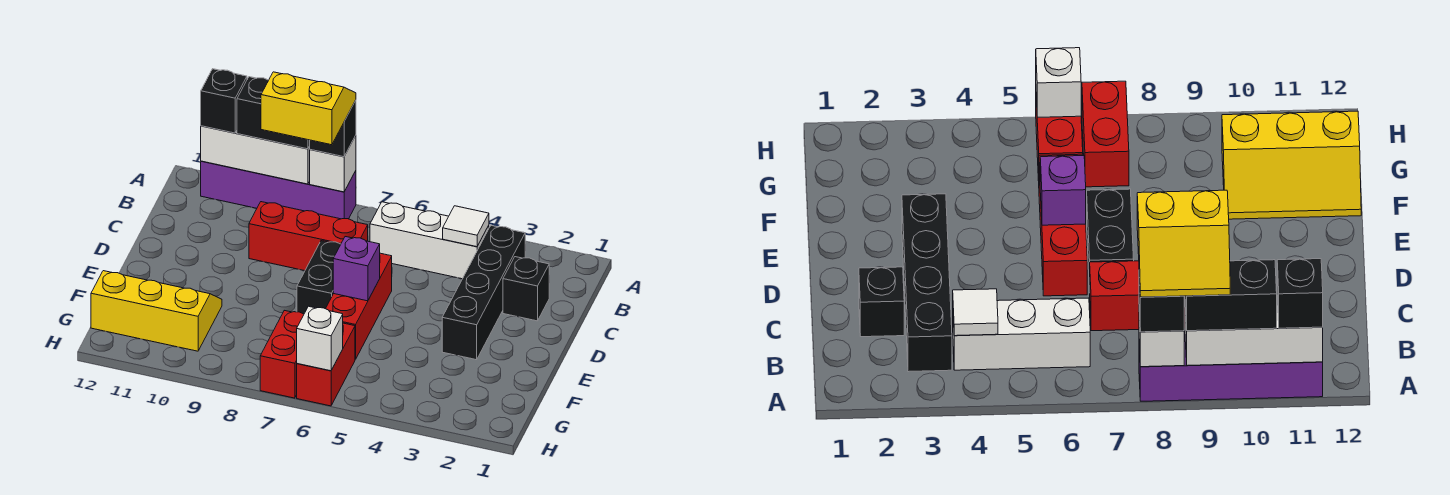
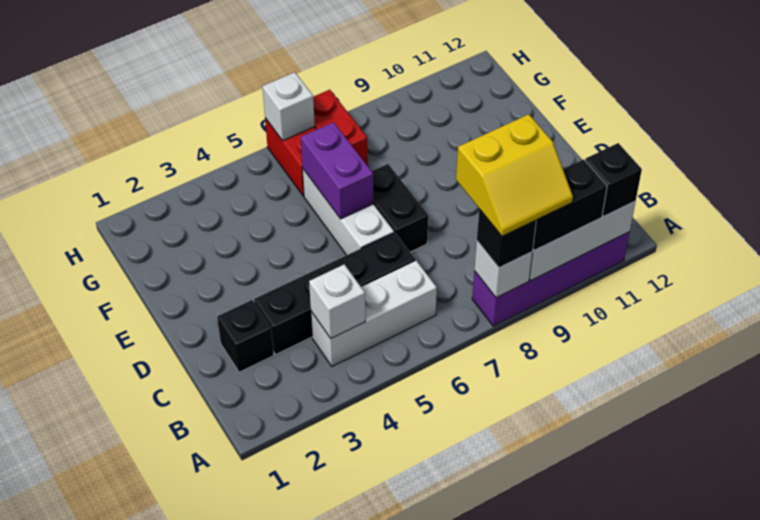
black 1x4 brick [442,226,525,360] -> black 1x4 brick turned to [254,233,415,354]
white 1x1 tile [443,206,489,247] -> white 1x1 brick [309,264,365,338]
red 1x3 brick [249,202,368,271] -> none
red 1x3 brick [326,253,392,359] -> white 1x3 brick [302,168,394,255]
purple 1x1 brick [333,237,380,301] -> purple 1x2 brick [301,122,373,219]
yellow 2x3 slope [91,271,222,351] -> none

